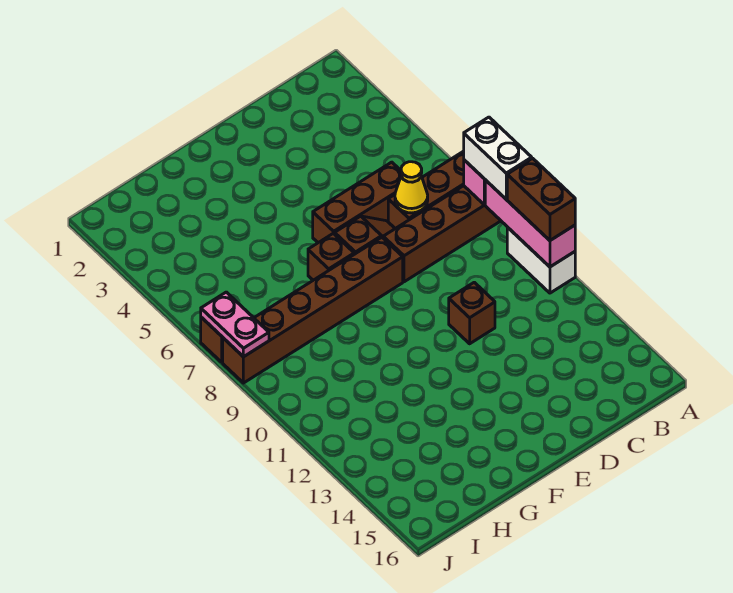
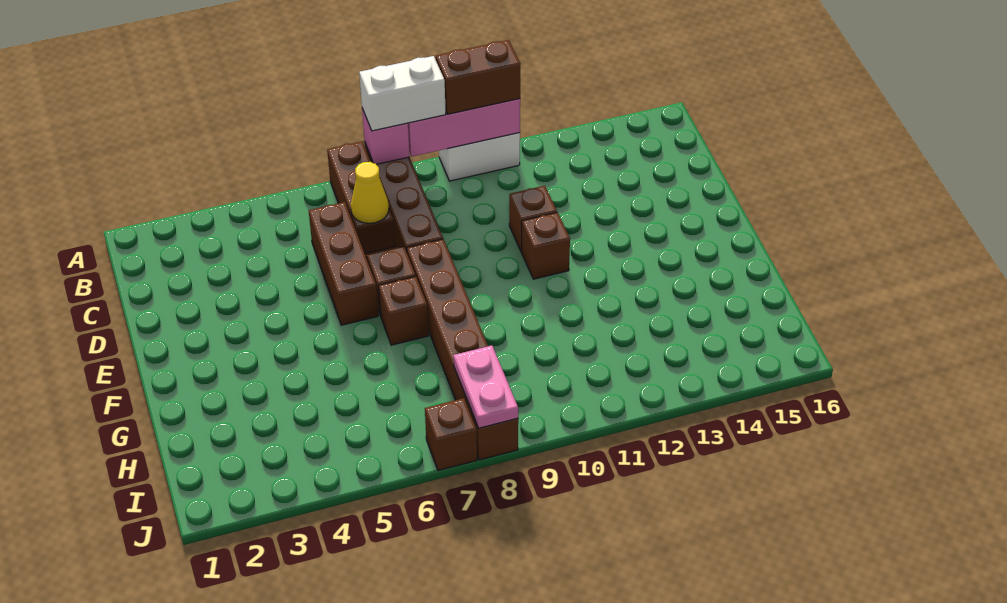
none -> brown 1x1 brick [521,212,570,279]
pink 1x2 plate [201,292,269,357] -> pink 1x2 plate turned to [453,346,518,428]

